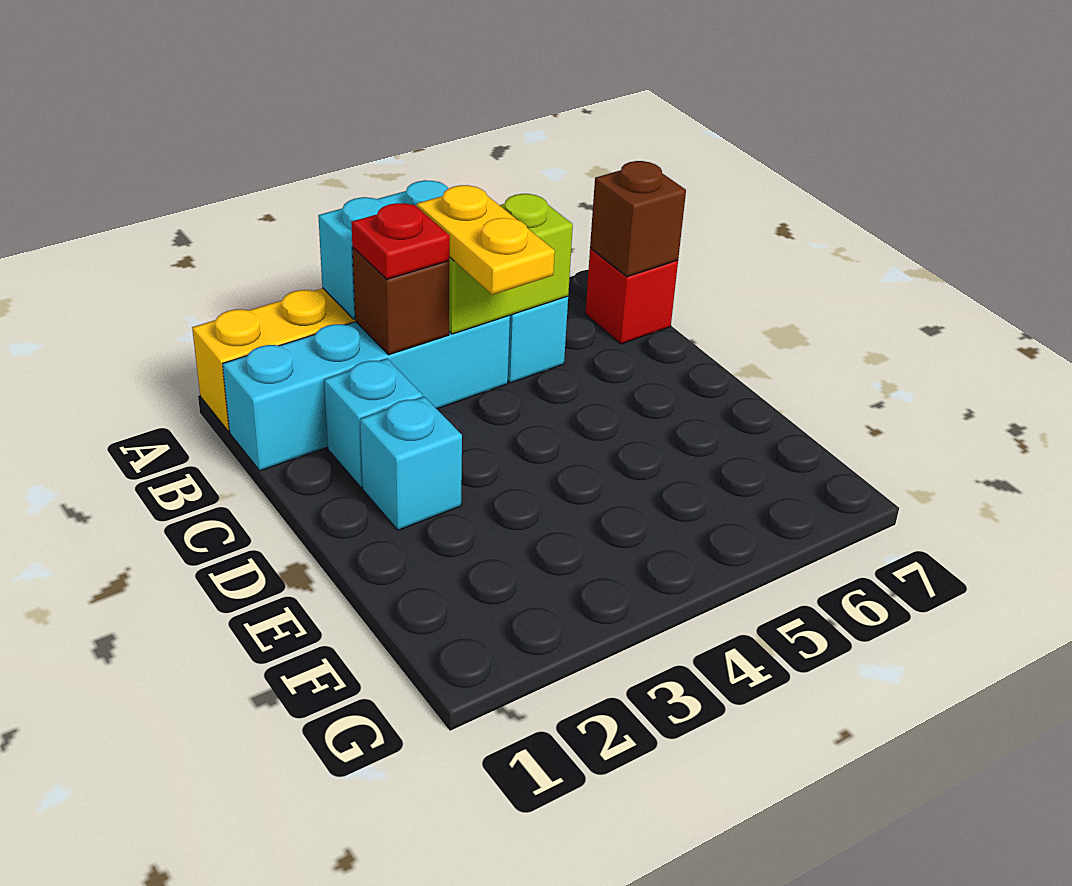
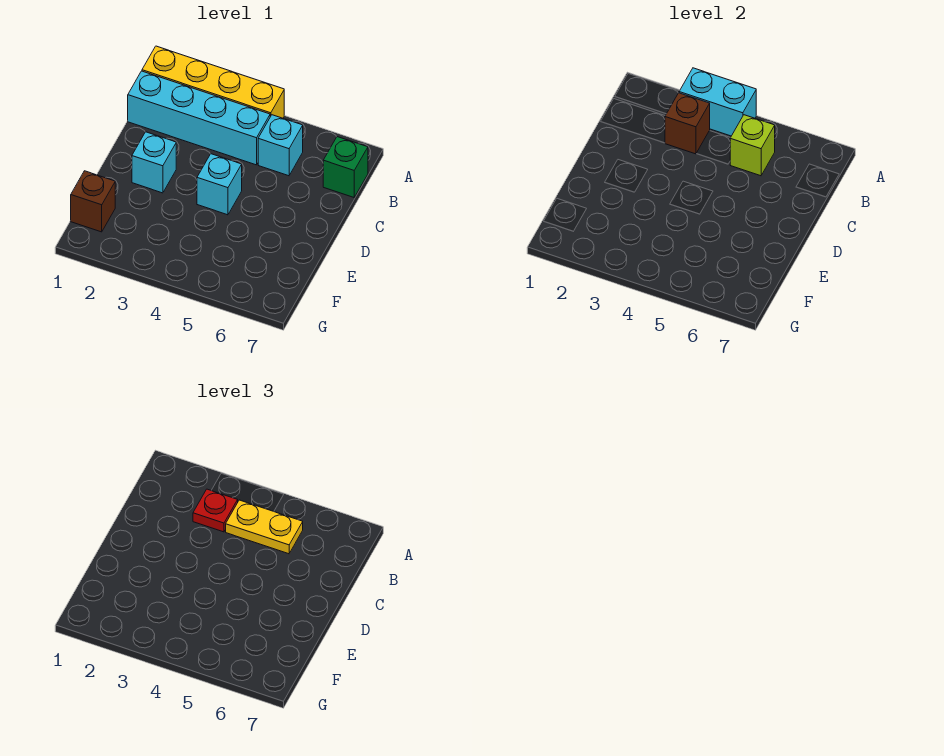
lime 1x2 brick [449,194,573,334] -> lime 1x1 brick [730,115,775,176]
yellow 1x2 plate [417,185,555,295] -> yellow 1x2 plate turned to [226,500,303,554]
red 1x1 brick [585,248,678,344] -> green 1x1 brick [323,137,368,197]
brown 1x1 brick [590,161,686,277] -> brown 1x1 brick moved to [71,171,115,232]
cyan 1x1 brick [324,359,423,488] -> cyan 1x1 brick moved to [197,154,242,215]

